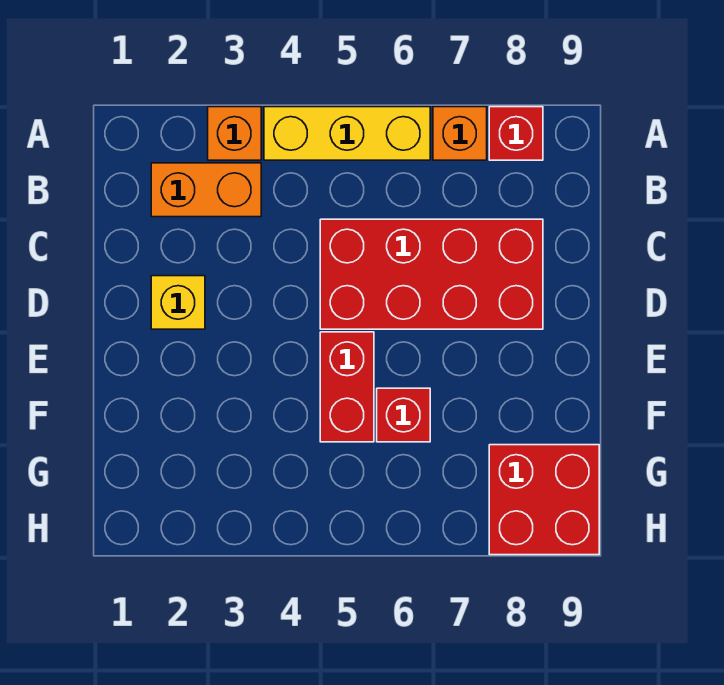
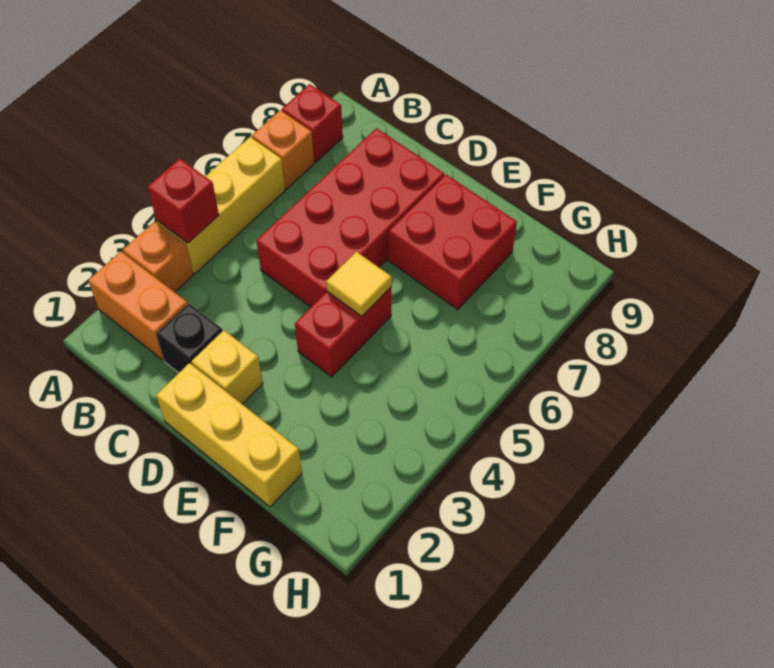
orange 1x2 brick [151,163,261,217] -> orange 1x2 brick turned to [88,252,188,360]
none -> black 1x1 brick [156,303,223,373]
none -> yellow 1x3 brick [156,363,302,507]
red 1x2 brick [320,332,374,442] -> red 1x2 brick turned to [295,287,391,377]
none -> yellow 1x1 tile [326,252,392,316]
red 1x1 brick [377,388,430,442] -> red 1x1 brick moved to [147,159,219,243]
red 2x2 brick [489,445,599,555] -> red 2x2 brick moved to [389,175,517,309]

